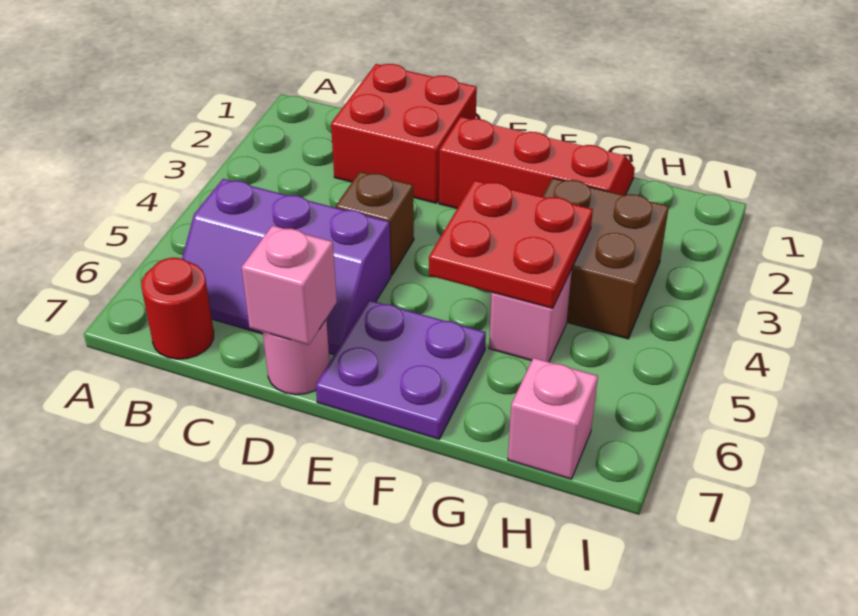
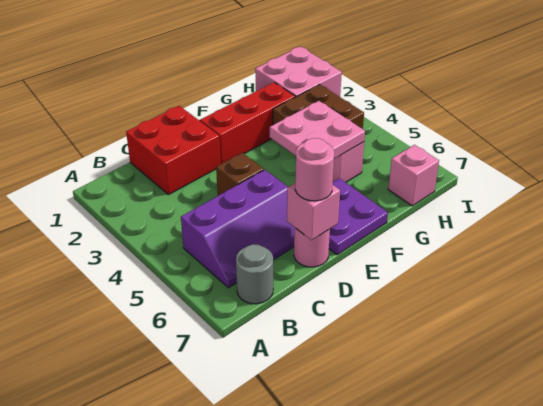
red 1x1 round brick [141,258,214,359] -> grey 1x1 round brick [236,244,273,304]
none -> pink 1x1 round brick [295,138,334,201]
red 2x2 plate [429,180,593,308] -> pink 2x2 plate [270,101,365,159]
none -> pink 2x2 brick [255,46,342,97]

